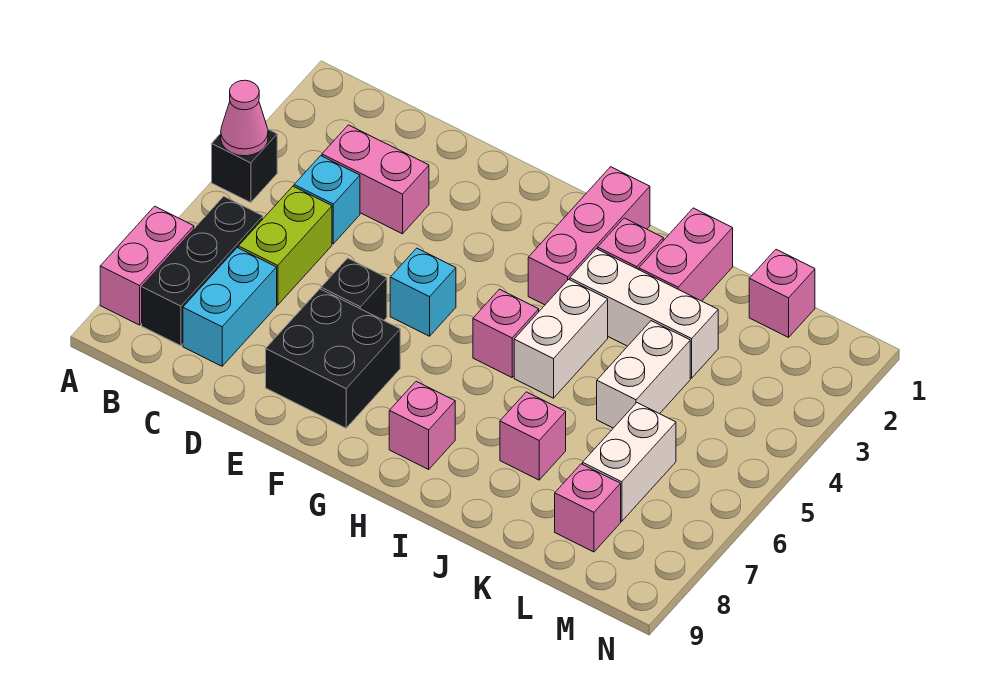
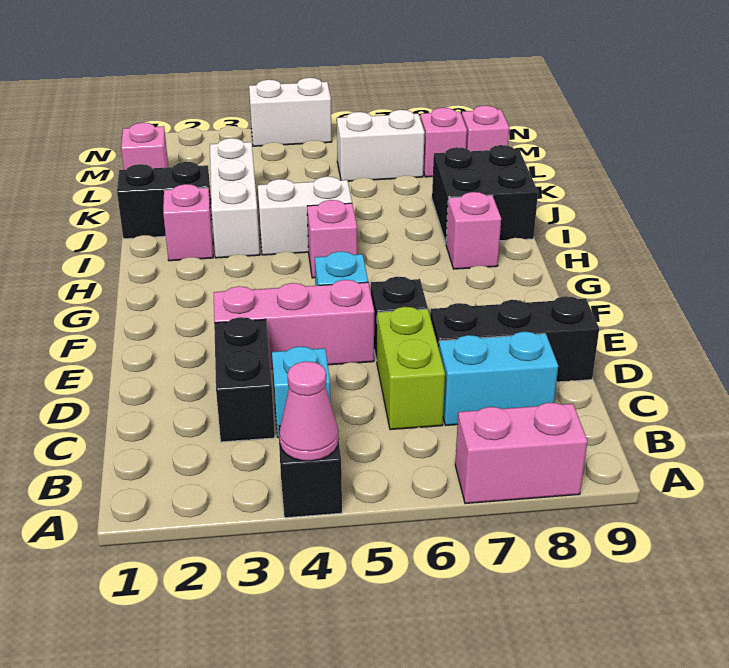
black 1x3 brick [142,196,263,346] -> black 1x3 brick moved to [430,296,599,382]
pink 1x2 brick [322,125,429,234] -> black 1x2 brick [214,317,275,442]
lime 1x2 brick [239,186,332,305] -> lime 1x2 brick turned to [377,307,445,430]
black 2x2 brick [266,289,400,428] -> black 2x2 brick moved to [432,145,538,243]
pink 1x3 brick [528,167,650,305] -> pink 1x3 brick moved to [214,280,374,369]
pink 1x2 brick [639,208,733,301] -> black 1x2 brick [117,162,213,239]
pink 1x1 brick [500,392,566,480] -> pink 1x1 brick moved to [462,106,509,151]
white 1x2 brick [597,321,690,428] -> white 1x2 brick moved to [249,78,332,146]

